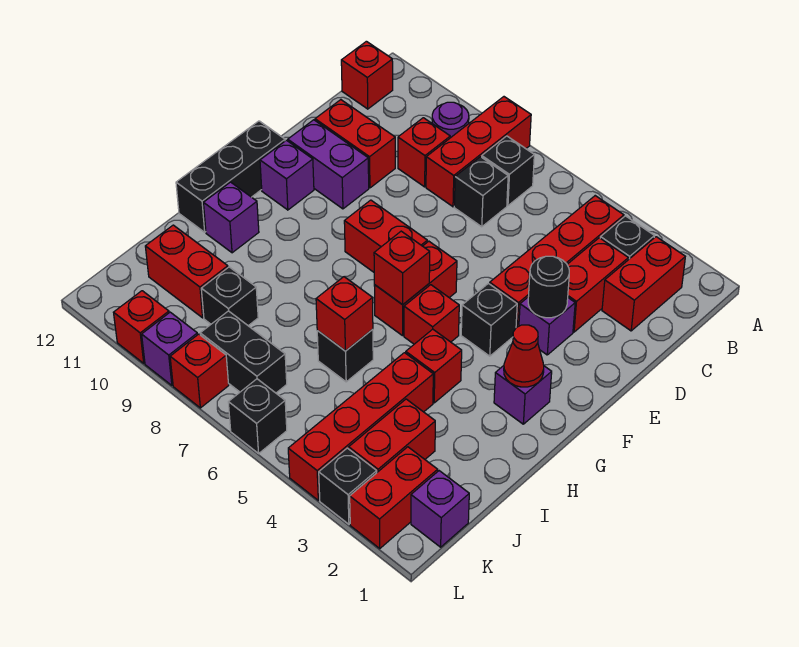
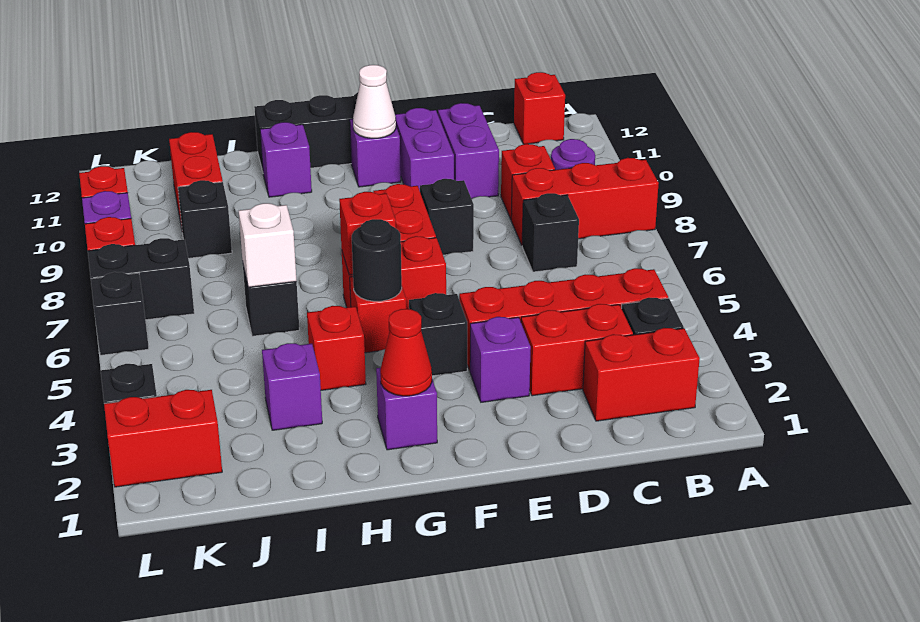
black 1x1 brick [482,136,534,205] -> black 1x1 brick moved to [420,179,474,255]
red 1x2 brick [315,100,395,188] -> purple 1x2 brick [438,103,499,199]
black 1x1 round brick [528,256,569,318] -> black 1x1 round brick moved to [352,219,402,301]
none -> white 1x1 cone [353,65,396,138]
red 1x4 brick [288,353,433,500] -> none
red 1x1 brick [316,277,373,351] -> white 1x1 brick [239,203,297,287]
red 1x2 brick [349,399,435,472] -> none
purple 1x1 brick [411,471,469,547] -> purple 1x1 brick moved to [262,343,322,430]
black 1x2 brick [200,311,287,393] -> black 1x2 brick turned to [88,238,194,320]

